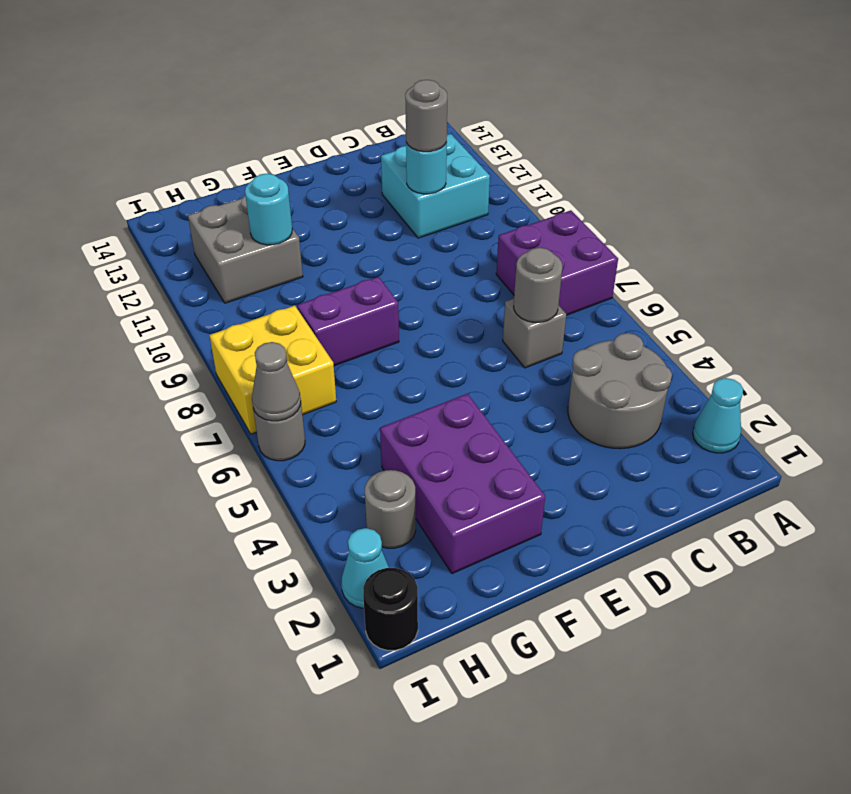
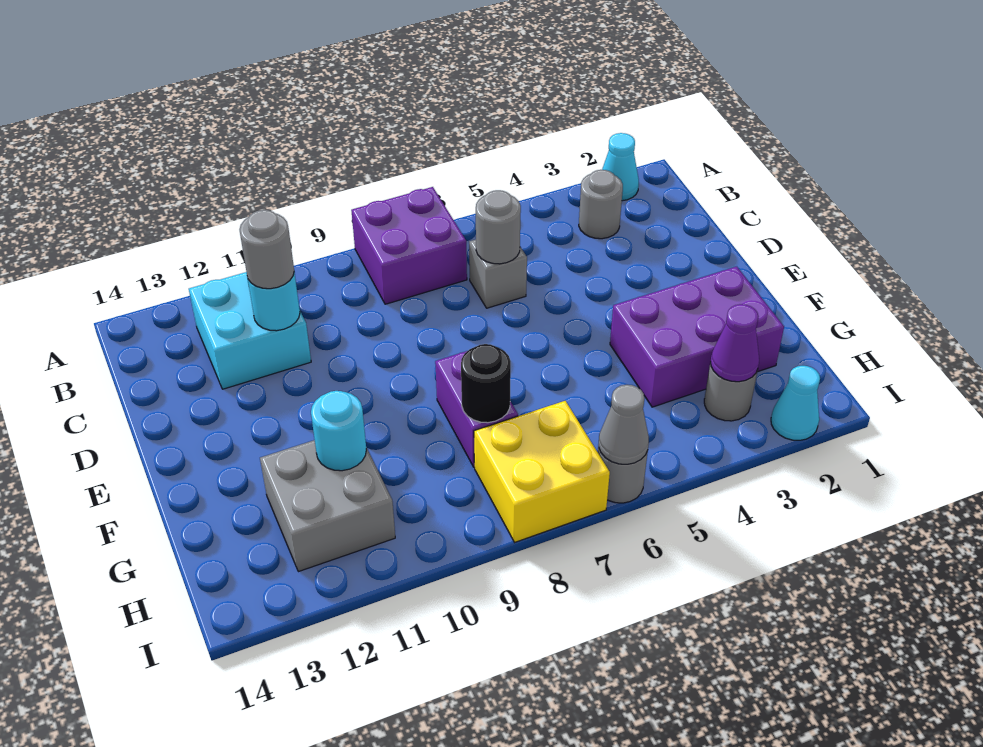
grey 2x2 round brick [568,333,672,449] -> grey 1x1 round brick [579,170,623,239]
none -> purple 1x1 cone [711,304,759,382]
black 1x1 round brick [363,568,418,650] -> black 1x1 round brick moved to [461,344,511,423]

